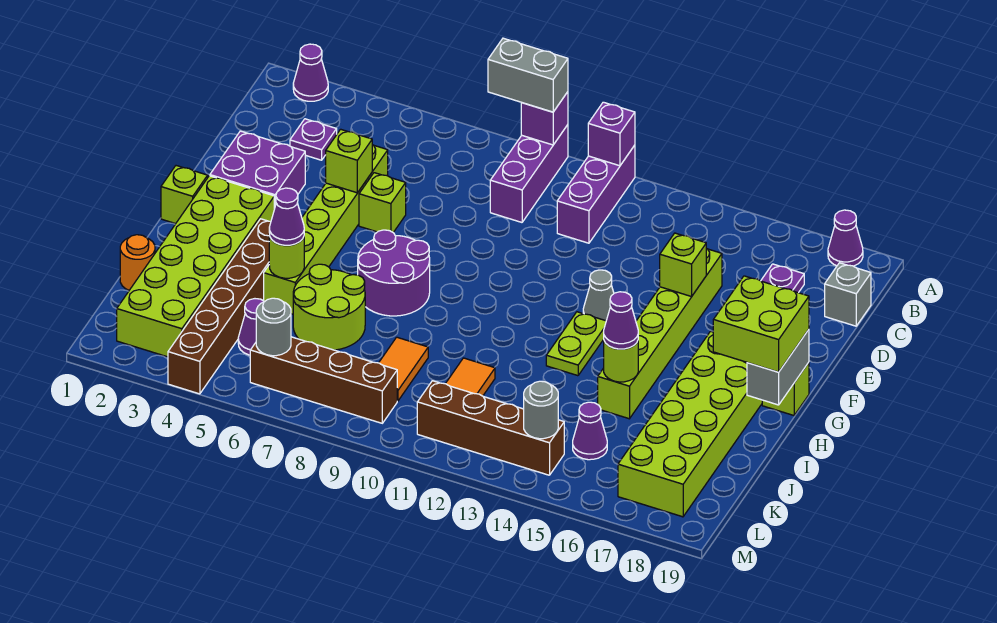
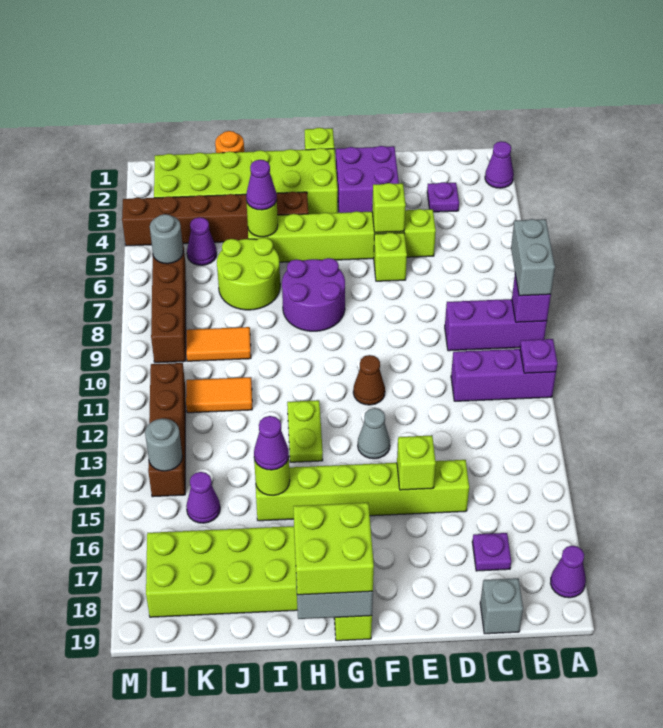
purple 1x1 brick [588,102,635,166] -> purple 1x1 plate [520,339,558,373]
none -> brown 1x1 cone [353,355,385,405]
lime 1x2 plate [546,312,606,376] -> lime 1x2 plate turned to [287,400,323,462]

